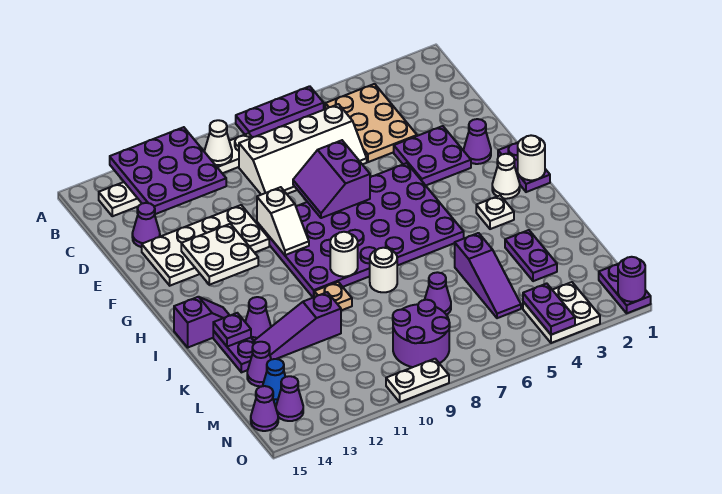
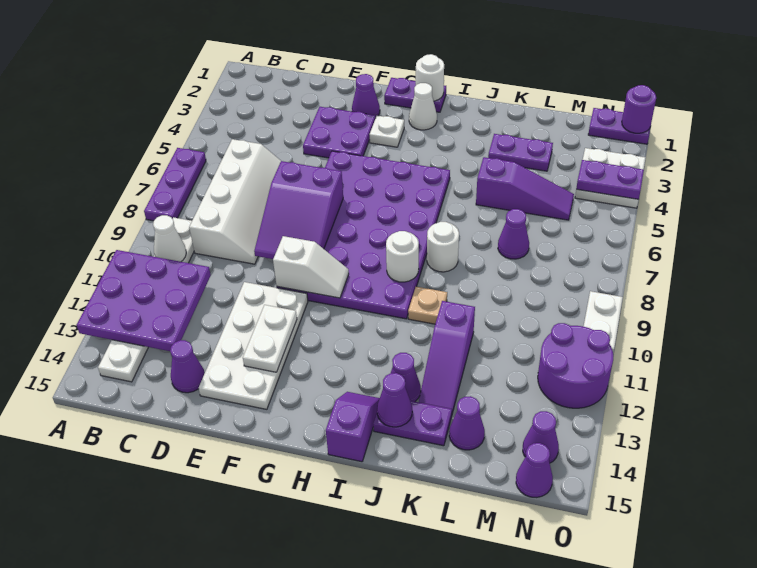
tan 2x3 plate [325,84,417,162] -> none
purple 2x2 slope [293,140,370,218] -> purple 2x3 slope [254,161,343,259]
white 2x2 plate [181,224,258,285] -> white 1x2 plate [243,305,297,372]
white 1x1 plate [476,195,514,229] -> white 1x1 plate moved to [369,116,404,147]
purple 1x1 plate [213,313,251,347] -> purple 1x1 cone [377,373,412,427]
purple 2x2 round brick [393,300,450,367] -> purple 2x2 round brick moved to [538,323,613,408]
blue 1x1 cone [263,359,285,404] -> none

